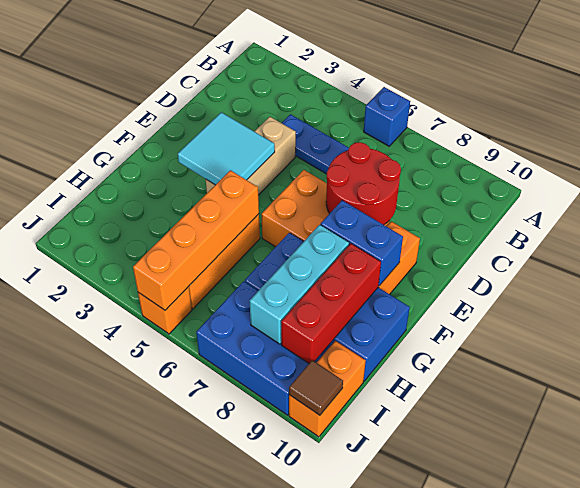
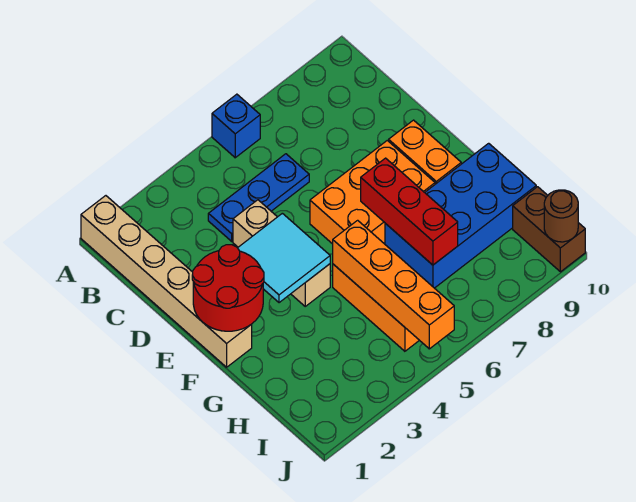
none -> tan 1x6 brick [81,196,252,367]
red 2x2 round brick [326,142,401,225] -> red 2x2 round brick moved to [192,245,264,331]
blue 1x2 brick [321,200,403,286] -> none
cyan 1x3 brick [250,225,349,344] -> none
red 1x3 brick [281,244,381,363] -> red 1x3 brick moved to [361,158,458,265]
blue 2x3 brick [196,281,334,415] -> none
orange 1x2 brick [289,341,366,437] -> brown 1x2 brick [513,187,585,272]
orange 1x1 brick [138,286,192,334] -> none
brown 1x1 tile [289,360,343,415] -> brown 1x1 round brick [544,190,578,242]

